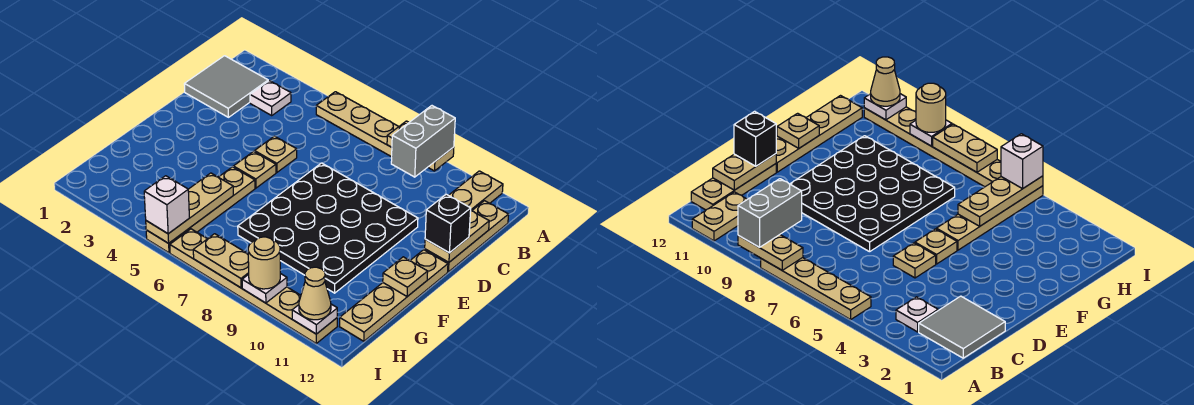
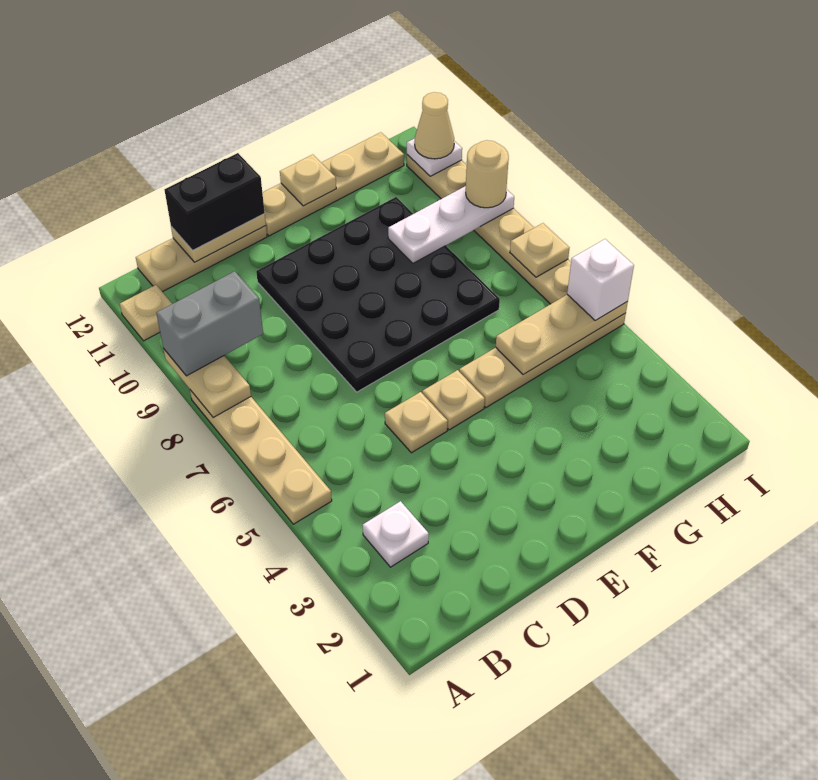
tan 1x2 plate [449,171,503,211] -> tan 1x1 plate [120,285,172,341]
grey 2x2 tile [184,56,268,117] -> none
black 1x1 brick [425,194,471,253] -> black 1x2 brick [164,153,265,250]
tan 1x2 plate [193,234,249,288] -> tan 1x1 plate [510,223,569,277]
white 1x1 plate [242,273,287,303] -> white 1x3 plate [388,186,514,263]

